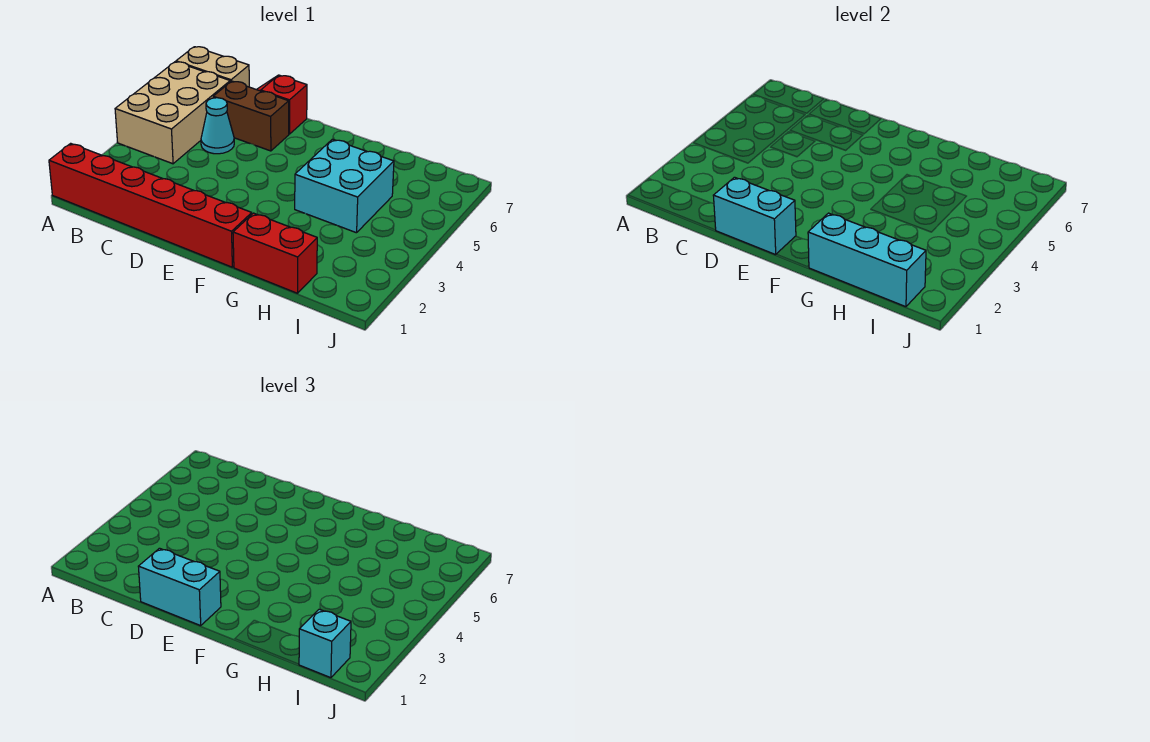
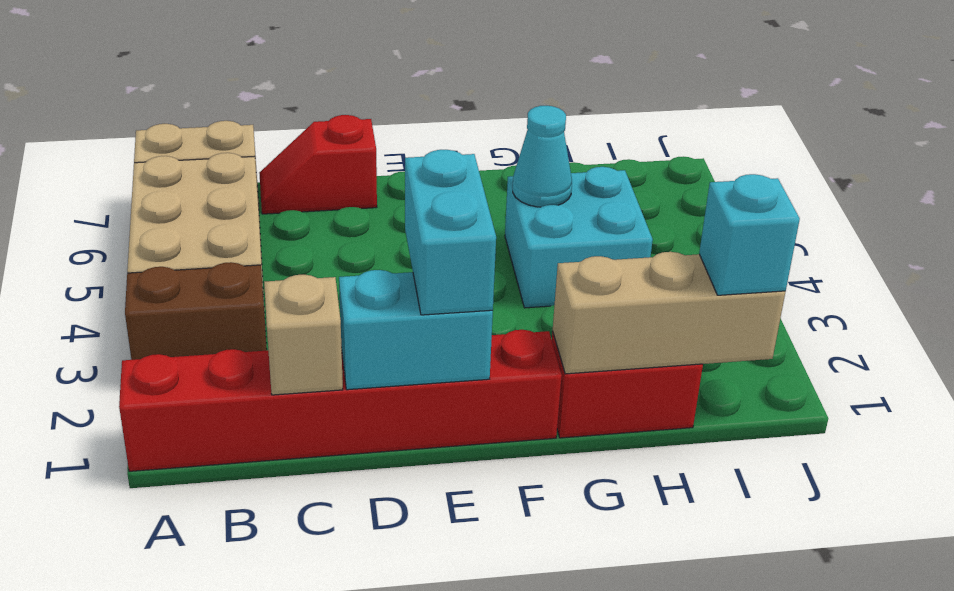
none -> tan 1x1 brick [264,275,343,395]
cyan 1x1 cone [201,98,234,154] -> cyan 1x1 cone moved to [513,106,572,207]
brown 1x2 brick [213,81,289,151] -> brown 1x2 brick moved to [125,262,267,360]
cyan 1x2 brick [138,548,221,626] -> cyan 1x2 brick turned to [405,150,496,315]
cyan 1x3 brick [808,213,926,307] -> tan 1x3 brick [553,252,785,374]

